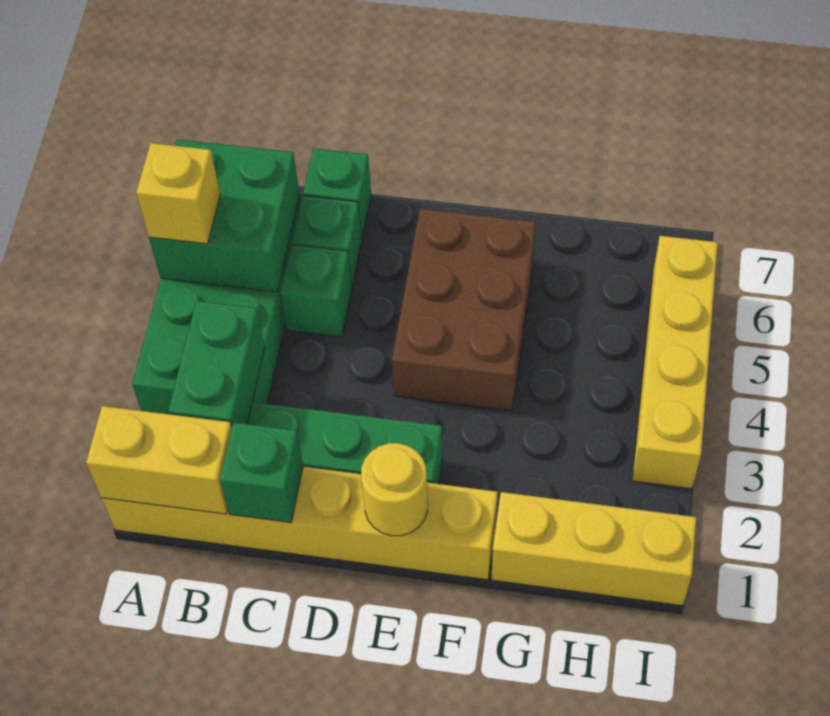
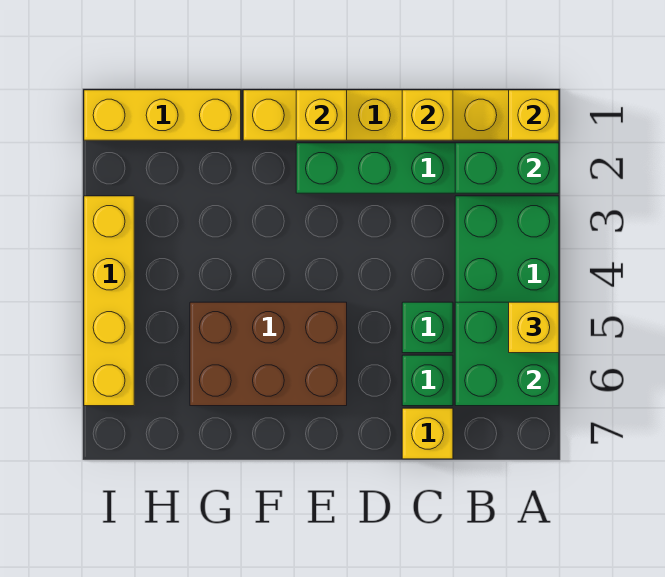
yellow 1x2 brick [86,406,232,514] -> yellow 1x1 brick [509,90,559,140]
green 1x2 brick [168,301,265,428] -> green 1x2 brick turned to [455,143,559,193]
green 1x1 brick [220,423,303,523] -> yellow 1x1 brick [402,90,453,140]
green 1x1 brick [303,148,371,238] -> yellow 1x1 brick [402,408,453,459]
yellow 1x1 round brick [361,443,428,536] -> yellow 1x1 brick [296,90,347,140]
brown 2x3 brick [392,209,536,411] -> brown 2x3 brick turned to [190,302,347,406]

